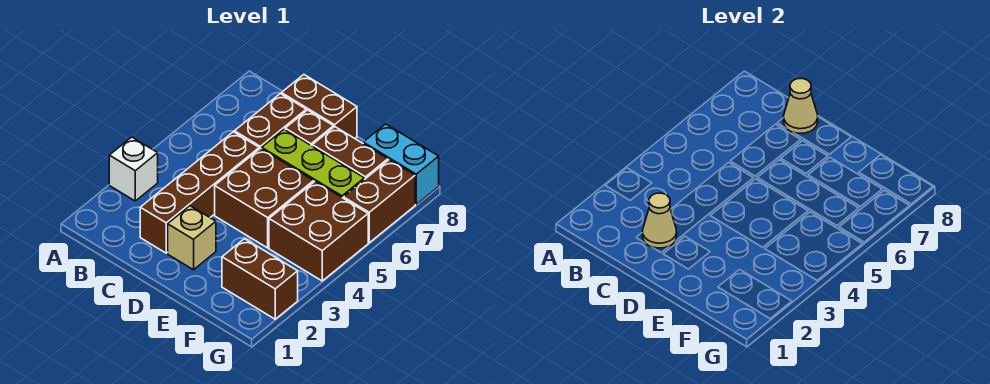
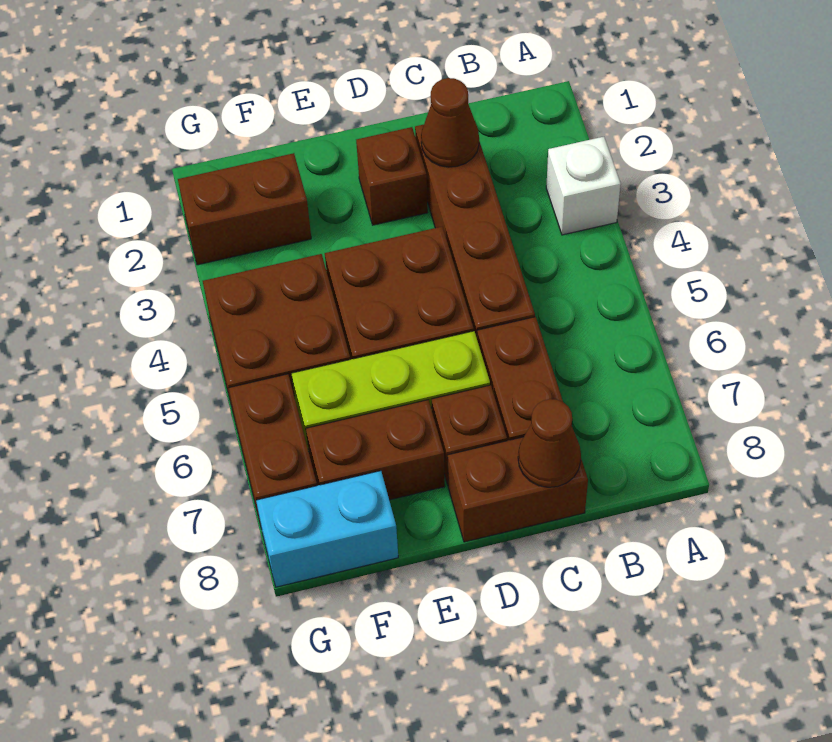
tan 1x1 cone [642,193,677,248] -> brown 1x1 cone [421,78,479,167]
tan 1x1 cone [784,78,818,133] -> brown 1x1 cone [518,399,581,487]
tan 1x1 brick [168,206,216,270] -> brown 1x1 brick [356,127,428,225]

